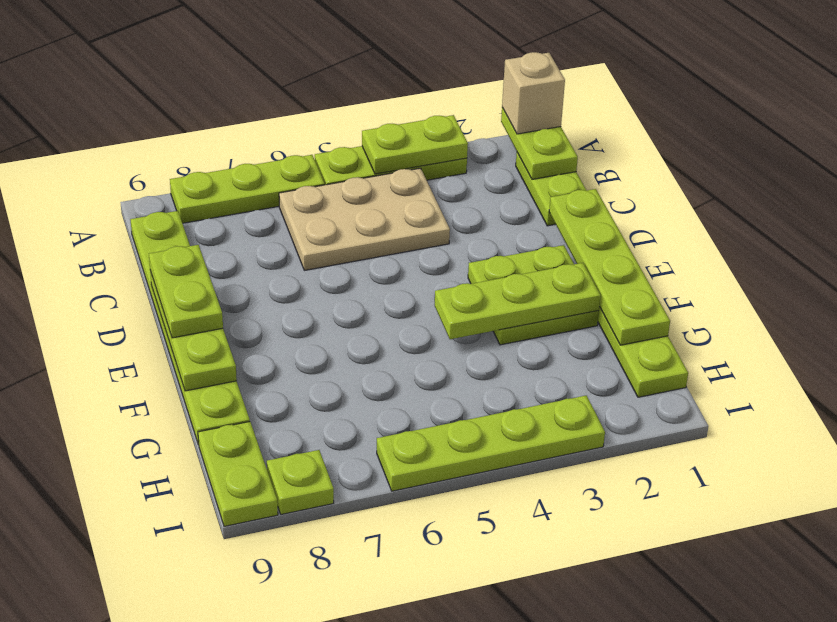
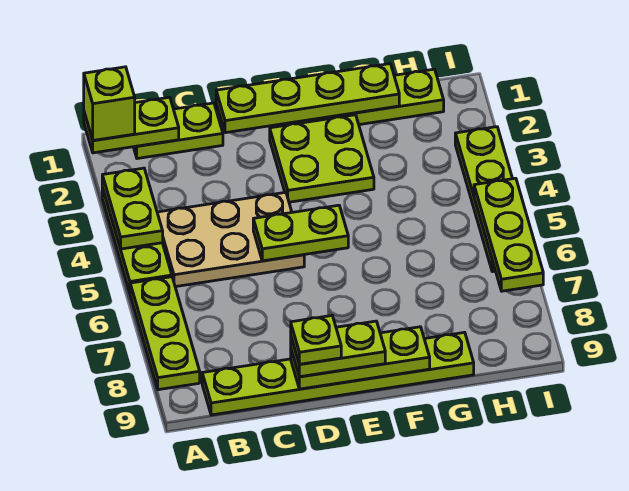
tan 1x1 brick [502,52,565,134] -> lime 1x1 brick [84,67,135,140]
tan 2x3 plate [279,168,450,270] -> tan 2x3 plate turned to [157,192,304,287]
lime 1x3 plate [435,263,601,339] -> lime 1x3 plate moved to [474,178,543,291]
lime 1x2 plate [198,422,278,526] -> lime 1x2 plate moved to [253,205,348,261]
lime 1x1 plate [267,450,334,515] -> lime 1x1 plate moved to [291,316,341,364]

